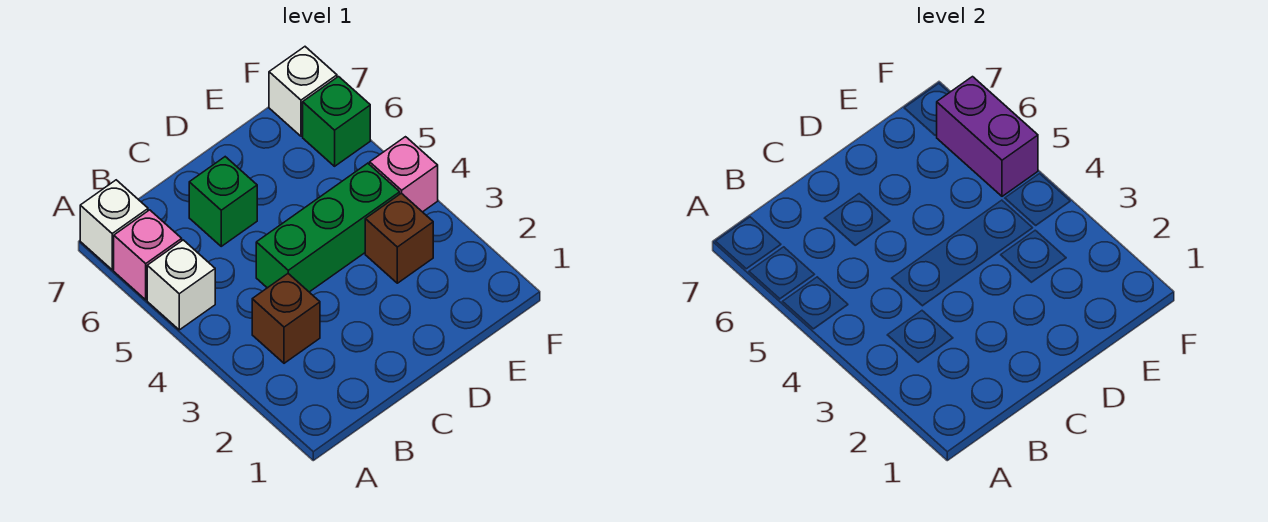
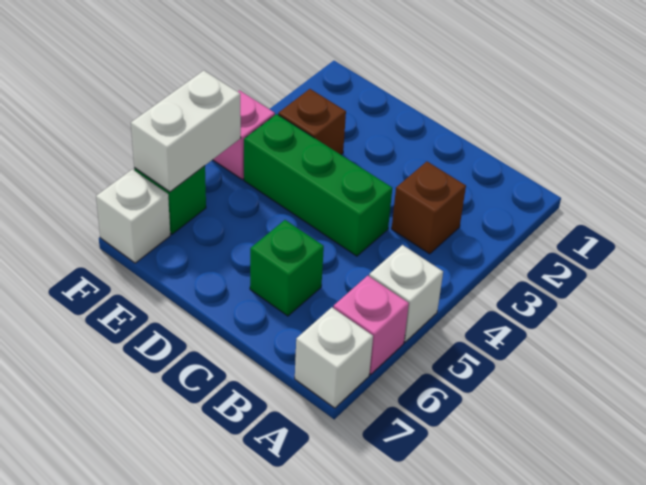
purple 1x2 brick [936,77,1038,196] -> white 1x2 brick [131,71,241,192]

